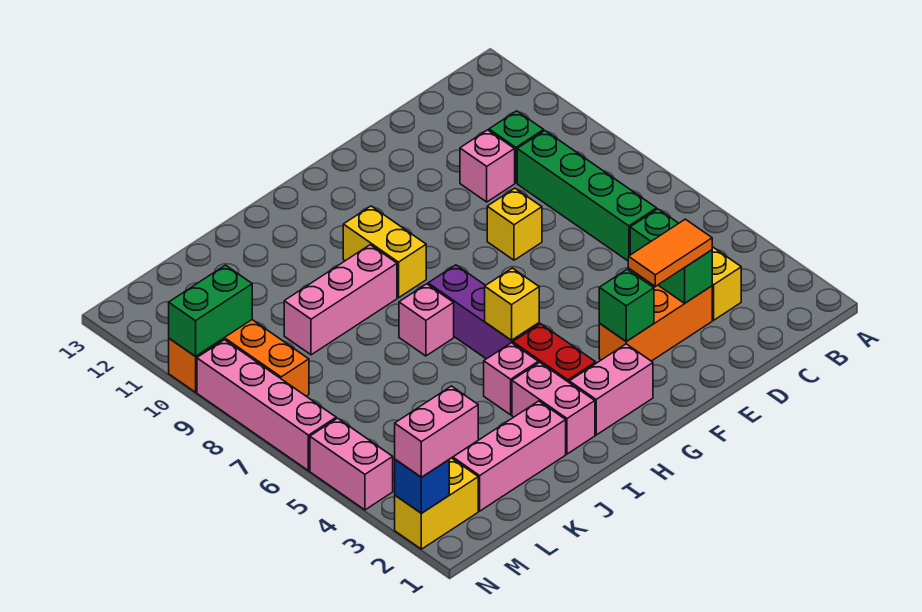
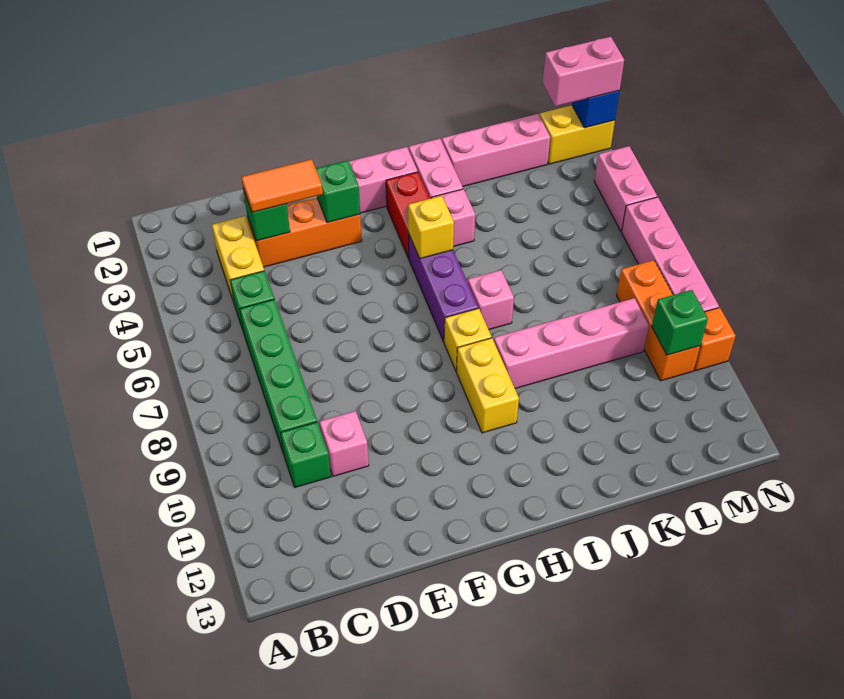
yellow 1x1 brick [487,188,542,260] -> yellow 1x1 brick moved to [444,308,492,372]
pink 1x3 brick [284,245,397,355] -> pink 1x4 brick [494,298,649,388]
green 1x2 brick [169,265,252,356] -> green 1x1 brick [652,290,708,355]

